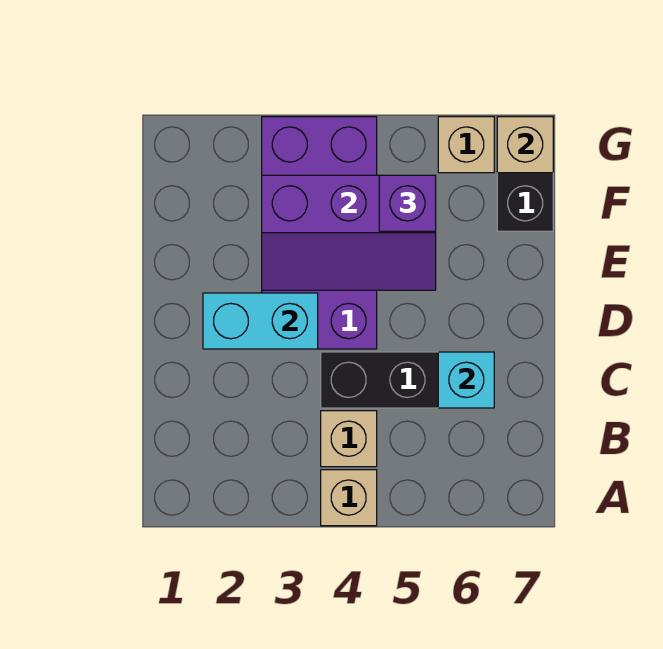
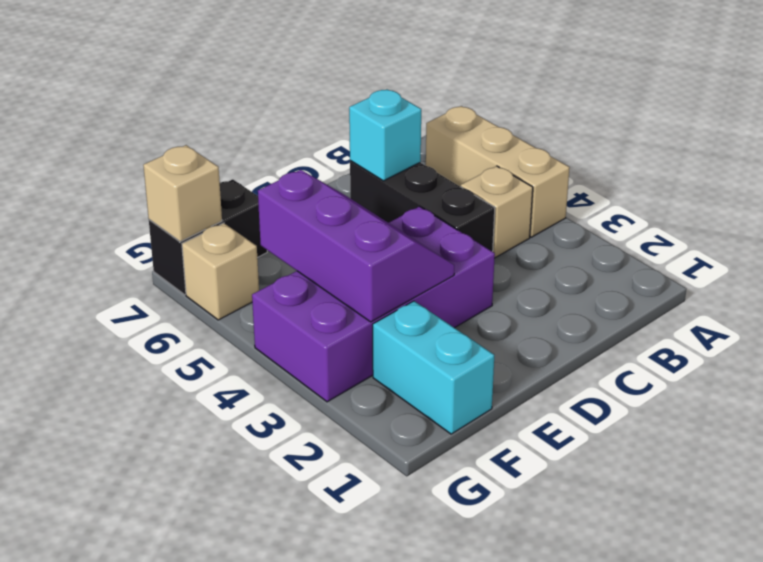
tan 1x1 brick [321,470,377,526] -> tan 1x3 brick [426,106,570,237]
cyan 1x2 brick [203,293,318,349] -> cyan 1x2 brick moved to [373,301,494,434]
purple 1x1 brick [379,175,436,231] -> none

